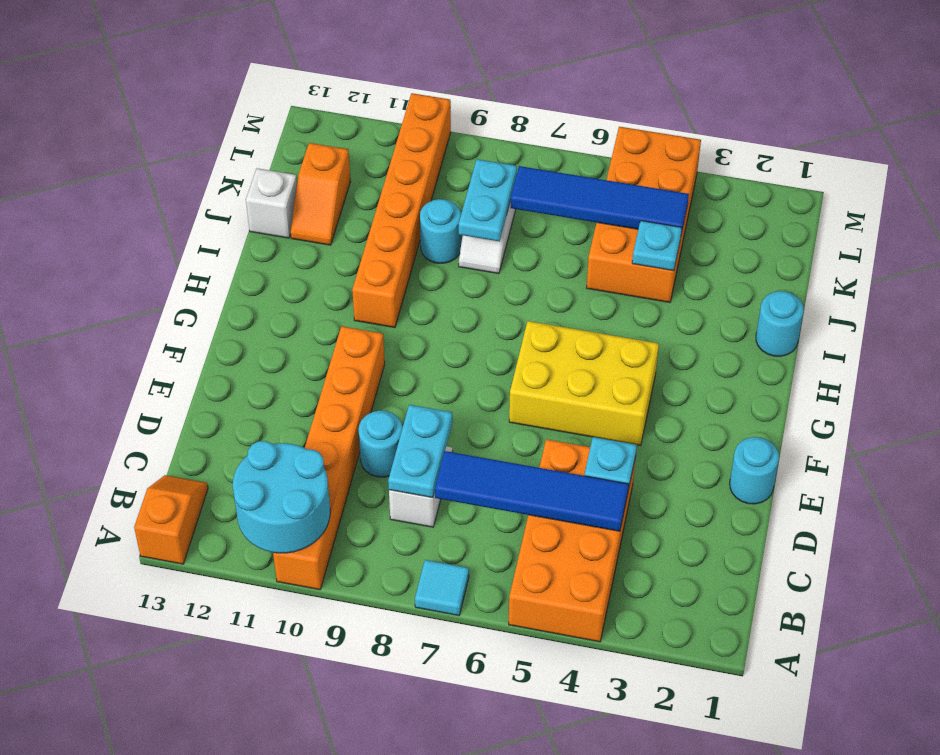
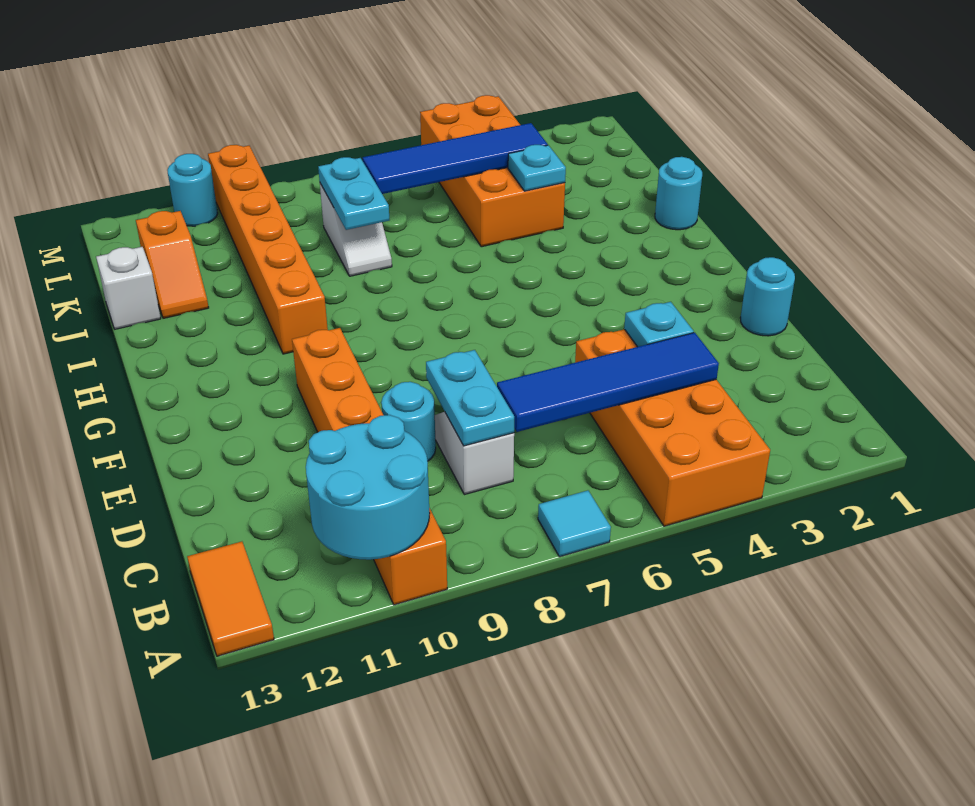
orange 1x2 slope [134,475,208,564] -> orange 1x2 tile [187,542,274,656]
yellow 2x3 brick [509,321,659,445] -> none
cyan 1x1 round brick [420,199,461,263] -> cyan 1x1 round brick moved to [167,154,218,226]

